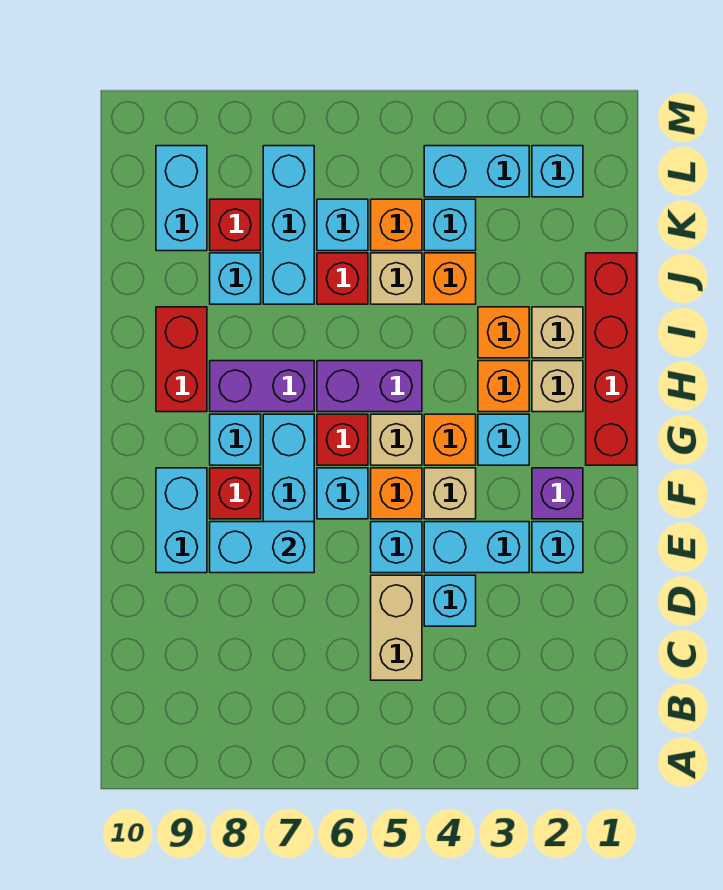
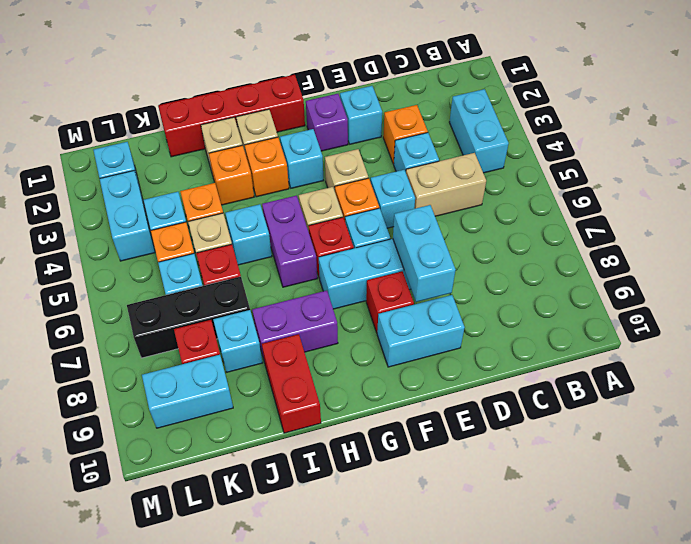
cyan 1x2 brick [424,522,529,573] -> cyan 1x2 brick moved to [449,89,509,173]
orange 1x1 brick [424,414,476,465] -> orange 1x1 brick moved to [383,105,428,164]
cyan 1x1 brick [210,414,261,465] -> cyan 1x1 brick moved to [225,204,272,265]
purple 1x2 brick [210,361,314,412] -> purple 1x2 brick turned to [252,291,338,359]
red 1x2 brick [156,307,207,412] -> red 1x2 brick turned to [262,334,321,433]
cyan 1x3 brick [263,146,314,304] -> black 1x3 brick [127,277,250,358]

